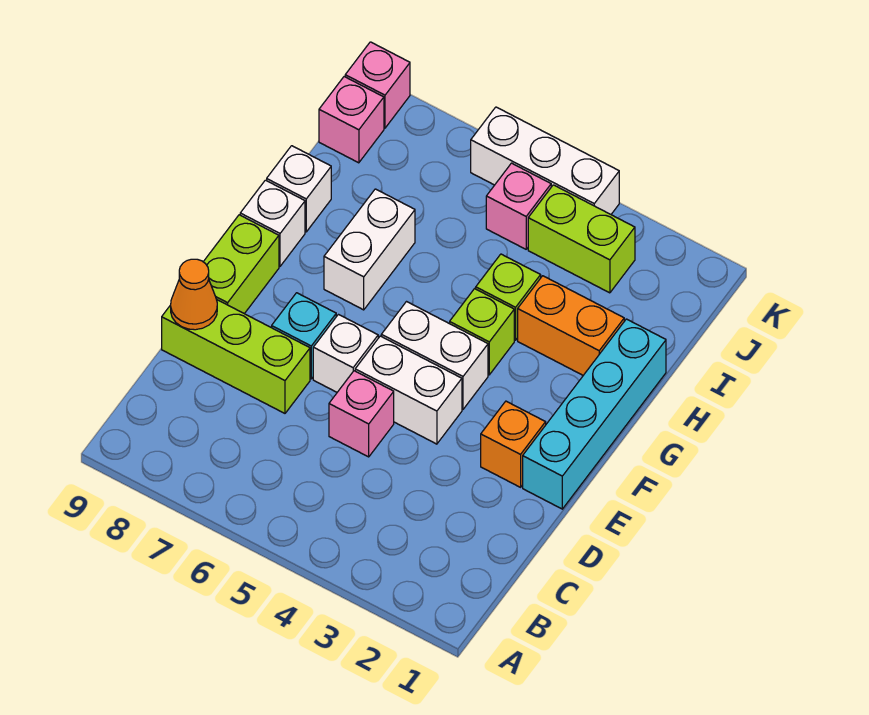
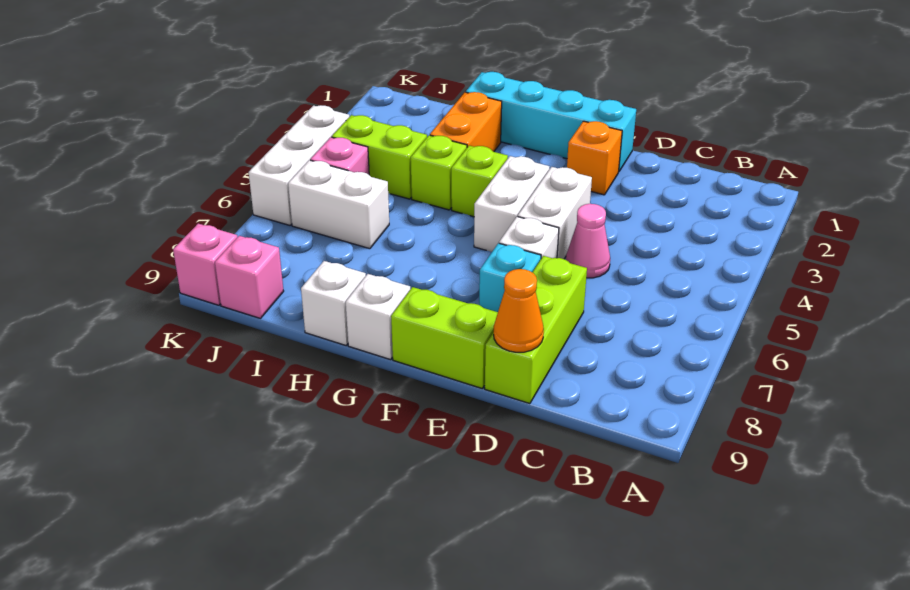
pink 1x1 brick [329,371,394,457] -> pink 1x1 cone [566,204,610,278]
white 1x2 brick [324,189,415,310] -> white 1x2 brick moved to [288,160,389,249]
lime 1x2 brick [528,185,635,293] -> lime 1x2 brick turned to [332,115,427,199]

